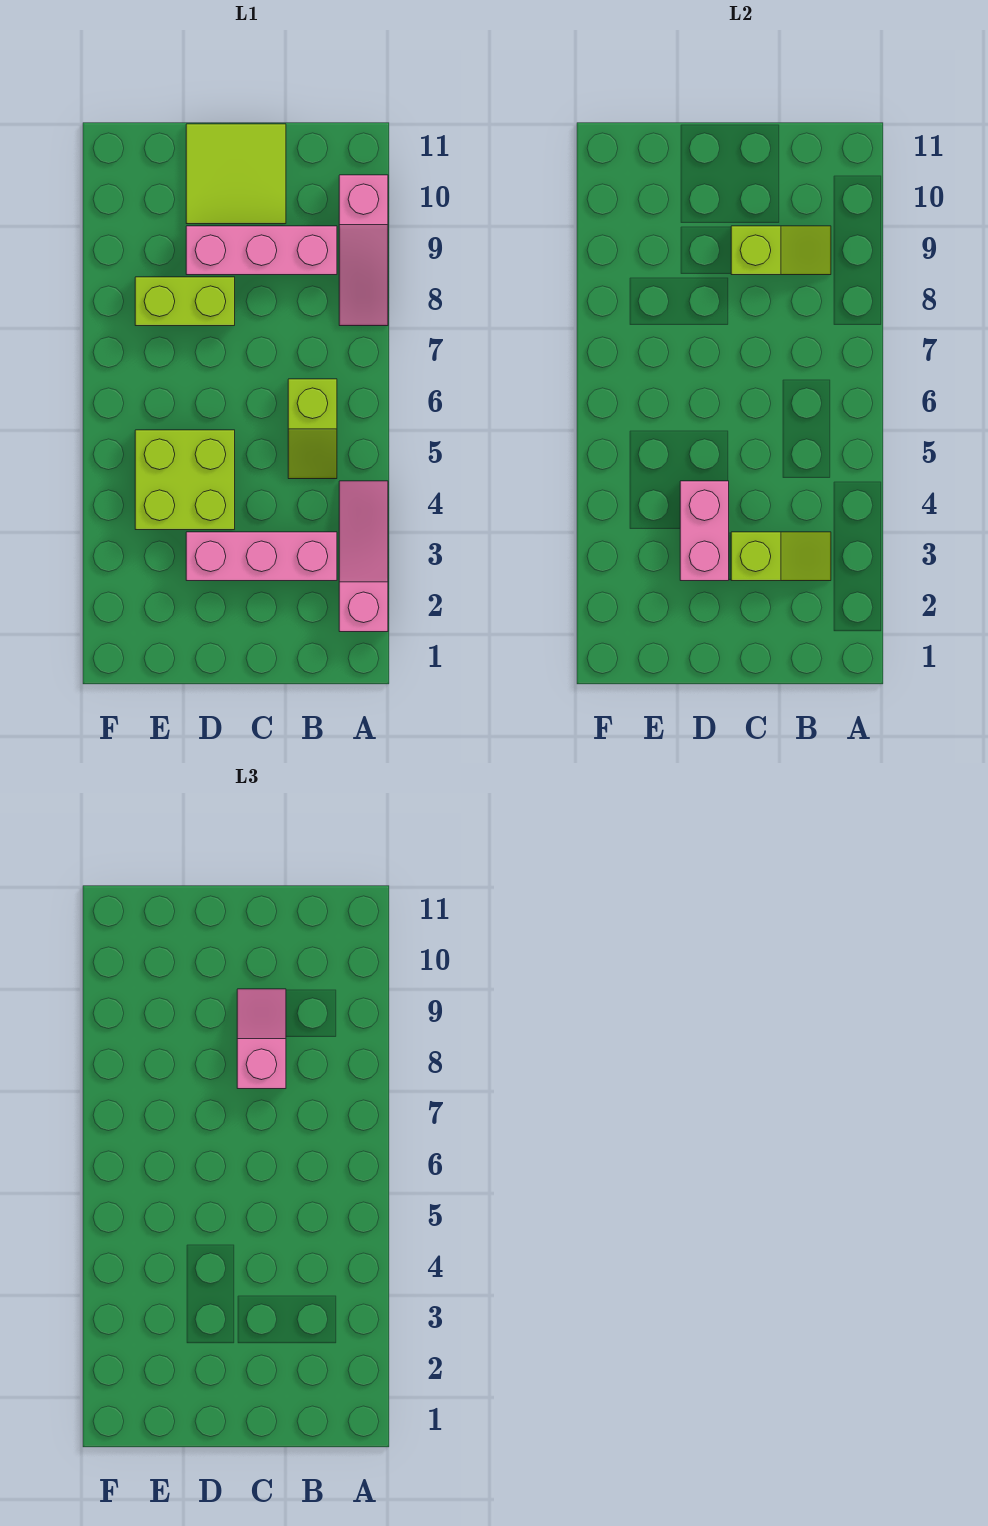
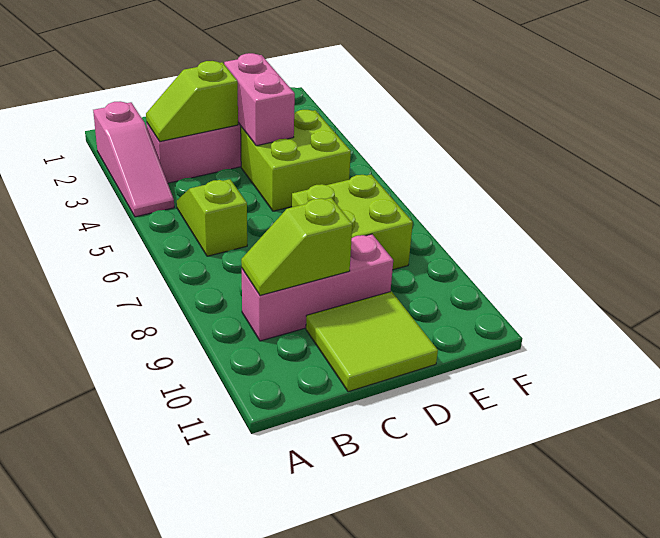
pink 1x3 slope [339,175,388,326] -> none
pink 1x2 slope [237,989,286,1089] -> none
lime 1x2 brick [135,277,235,326] -> lime 2x2 brick [292,175,413,270]

